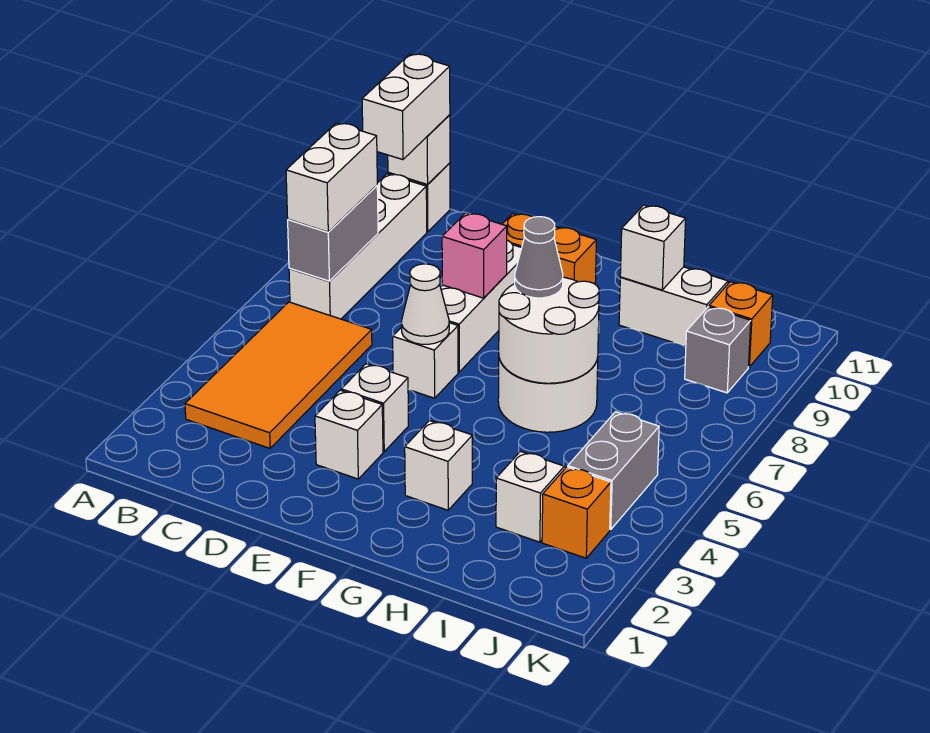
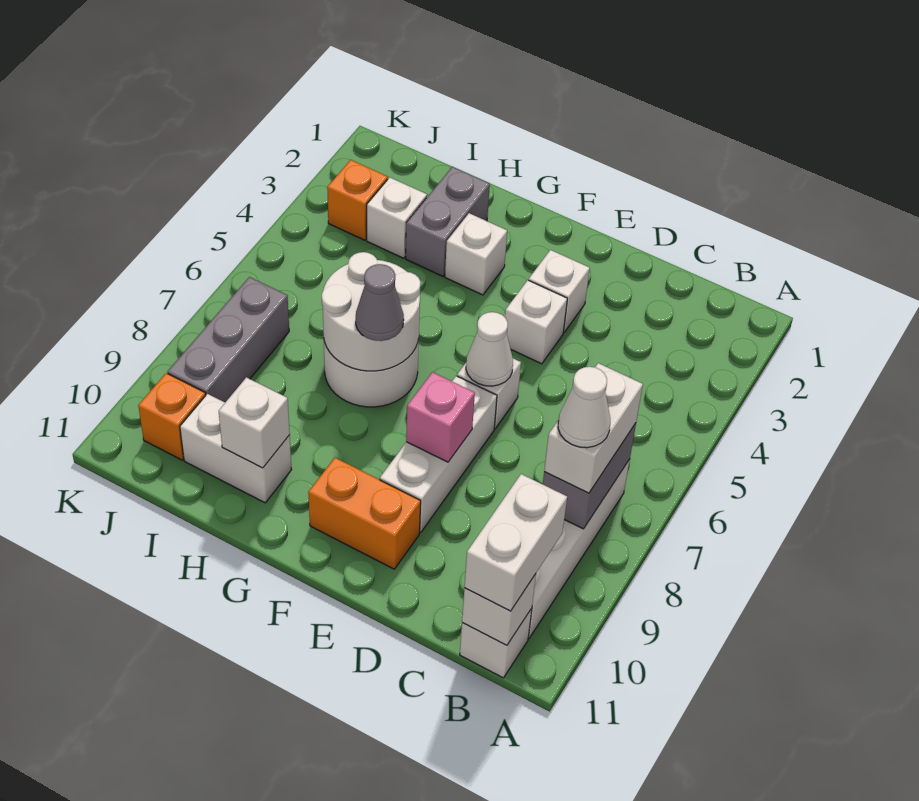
orange 2x4 tile [185,302,372,448] -> none
none -> white 1x1 cone [558,367,610,448]
grey 1x2 brick [568,412,659,530] -> grey 1x2 brick moved to [406,167,490,276]
grey 1x1 brick [685,307,751,393] -> grey 1x3 brick [168,277,289,402]

